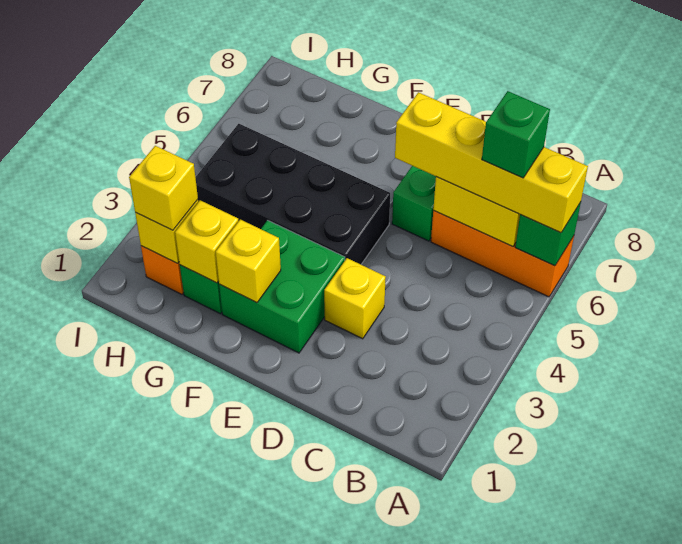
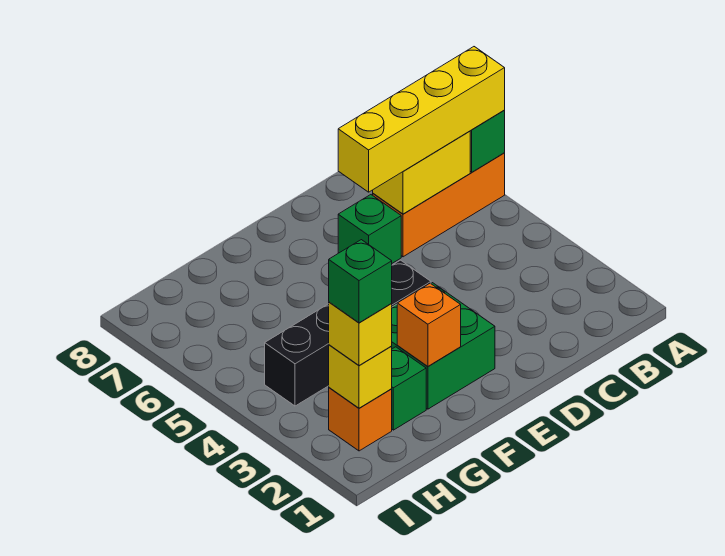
green 1x1 brick [482,91,550,178] -> green 1x1 brick moved to [329,240,392,323]
yellow 1x1 brick [324,258,386,339] -> none
black 2x4 brick [195,124,390,264] -> black 1x4 brick [265,260,431,406]
yellow 1x1 brick [216,220,281,303] -> orange 1x1 brick [397,283,461,366]
yellow 1x1 brick [175,200,238,283] -> none

